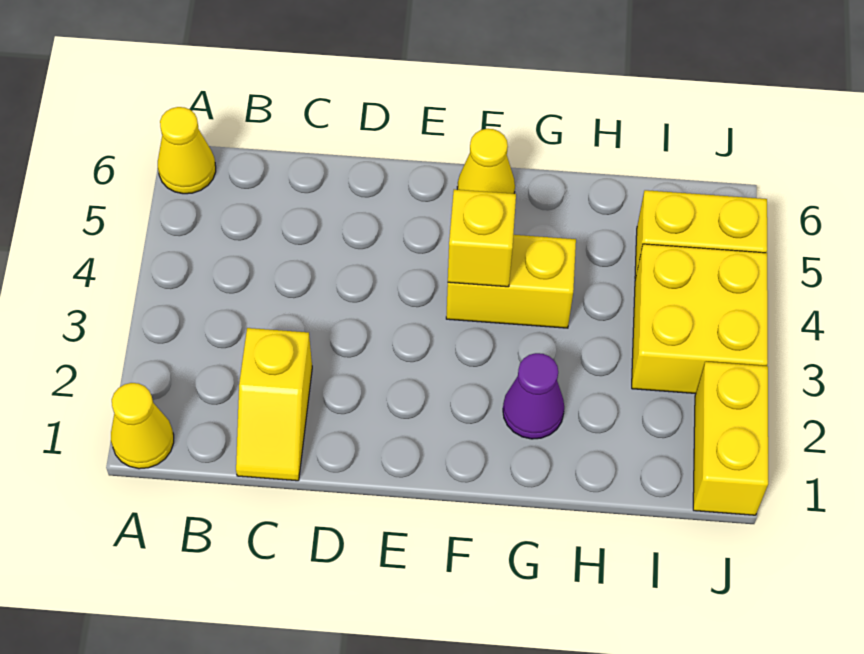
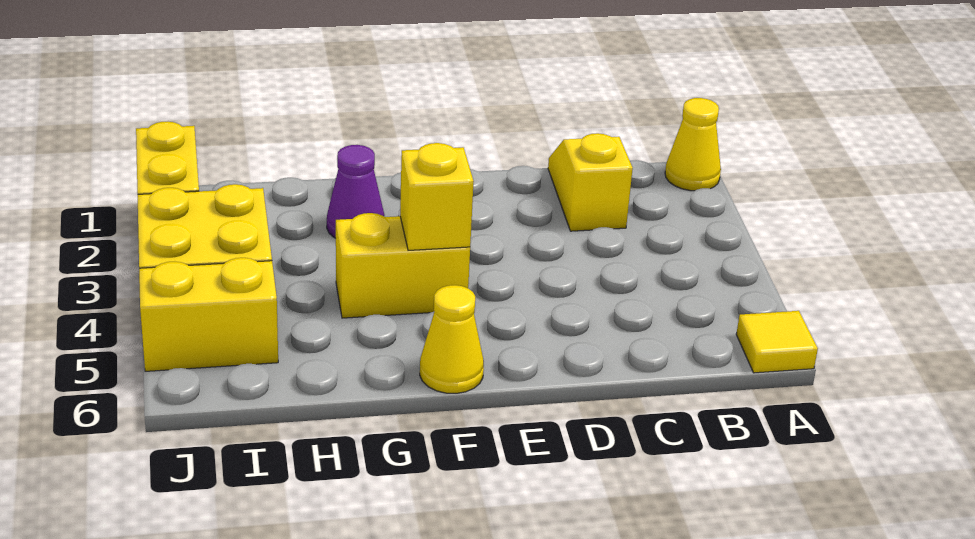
yellow 1x1 cone [158,107,216,194] -> yellow 1x1 tile [736,311,818,373]

